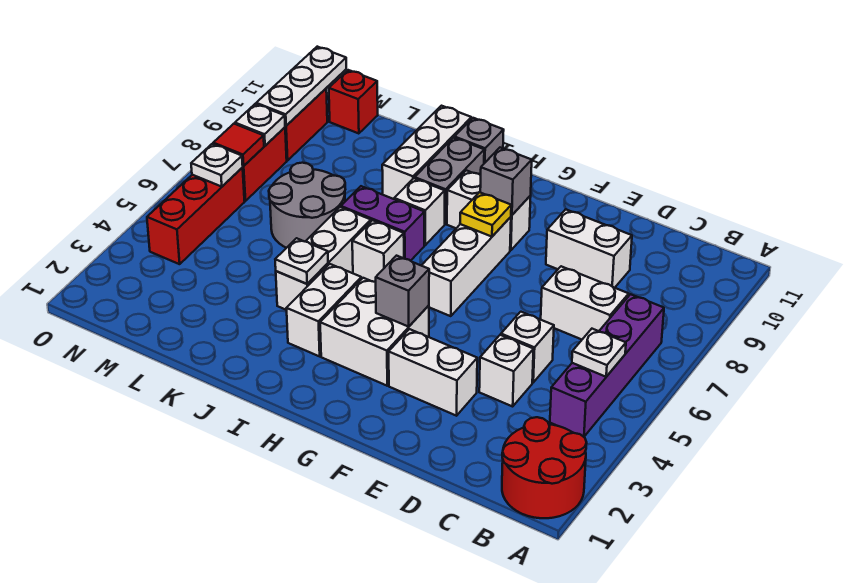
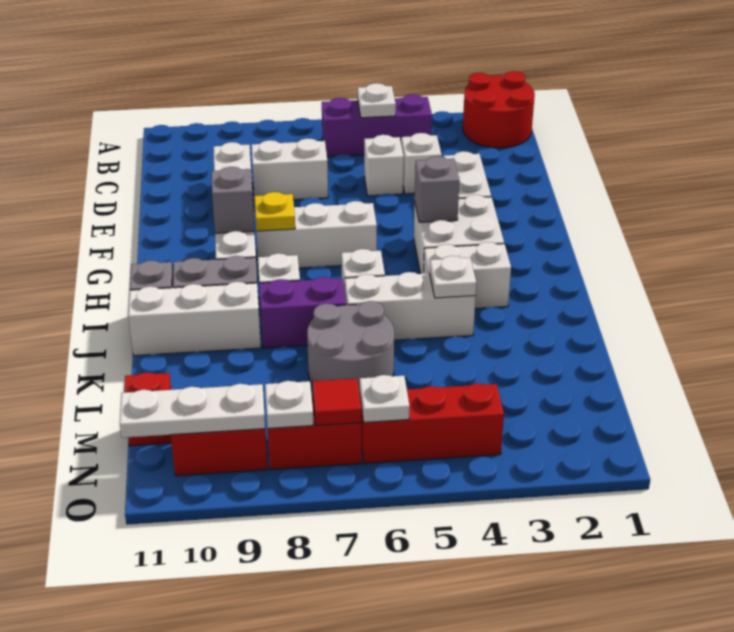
purple 1x4 brick [550,294,664,437] -> purple 1x3 brick [322,94,432,157]
white 1x2 brick [541,266,629,339] -> white 1x2 brick turned to [251,138,328,200]
purple 1x2 brick [341,186,424,261] -> purple 1x2 brick turned to [259,277,346,348]

